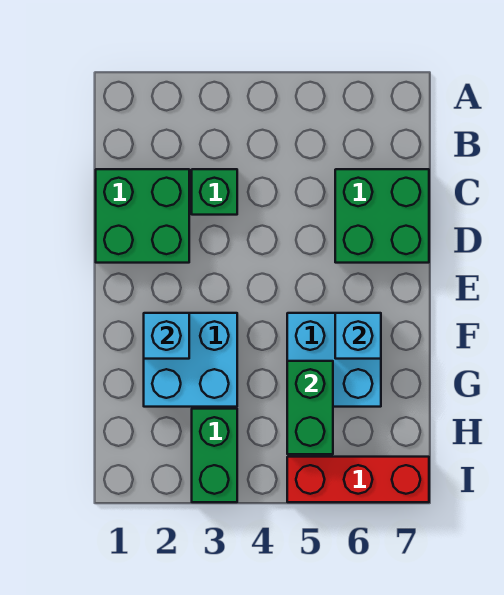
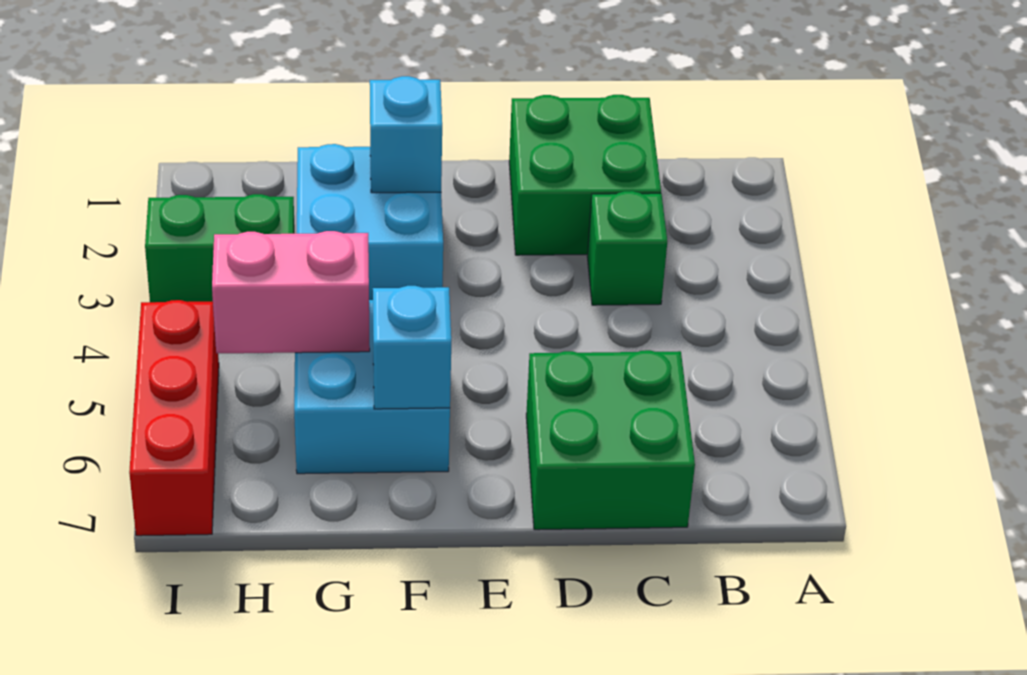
green 1x2 brick [287,361,333,454] -> pink 1x2 brick [212,231,370,353]

